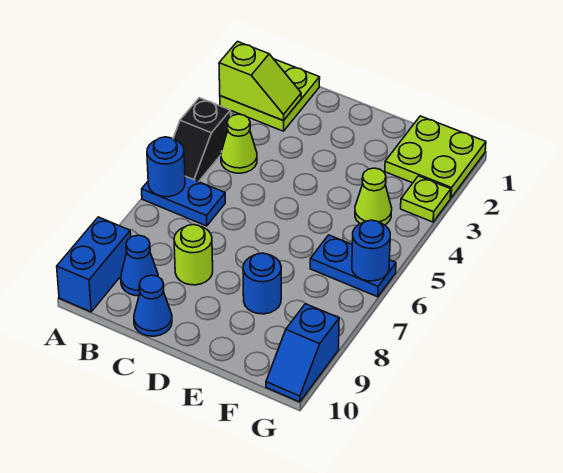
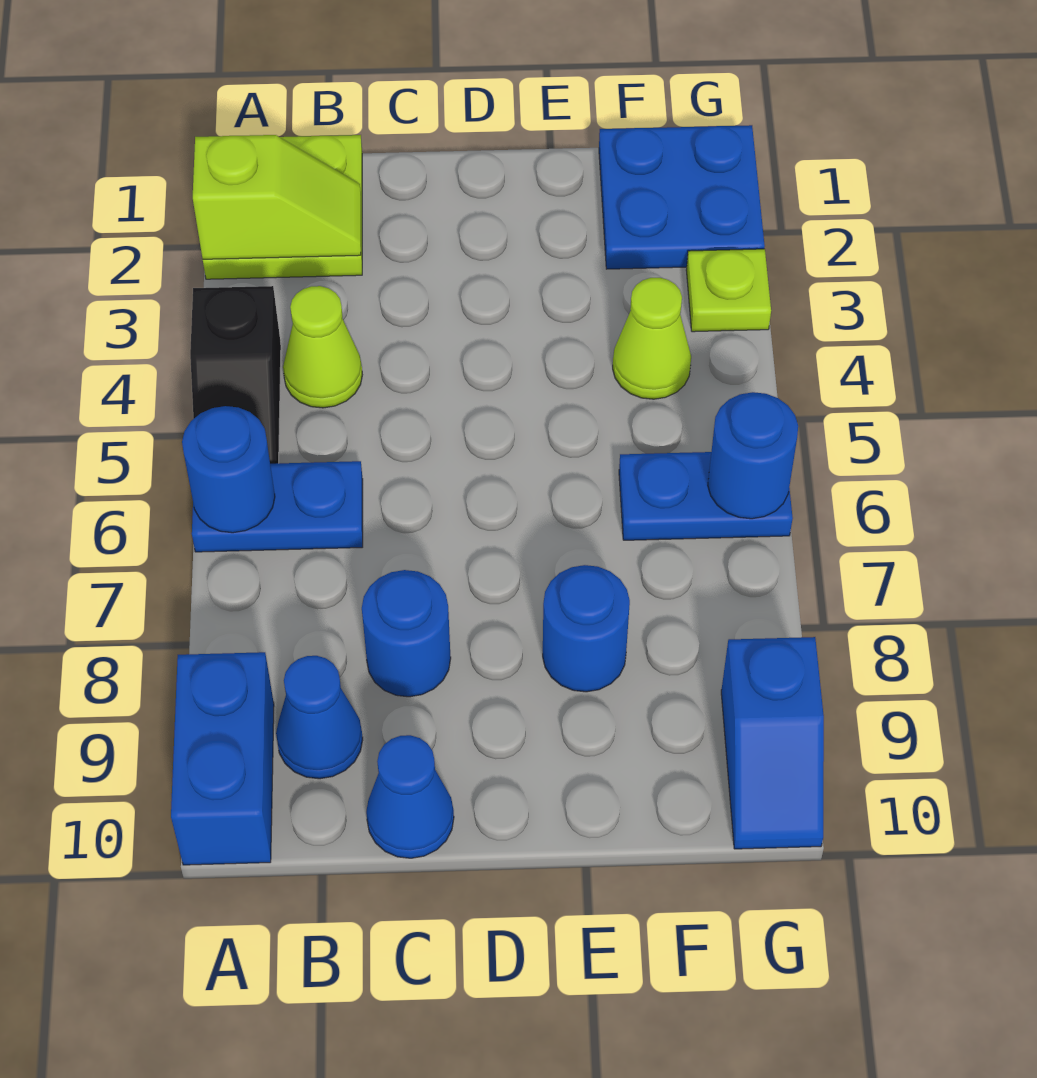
lime 1x1 round brick [174,225,213,285] -> blue 1x1 round brick [362,570,451,697]
lime 2x2 plate [385,116,486,198] -> blue 2x2 plate [599,125,765,269]

